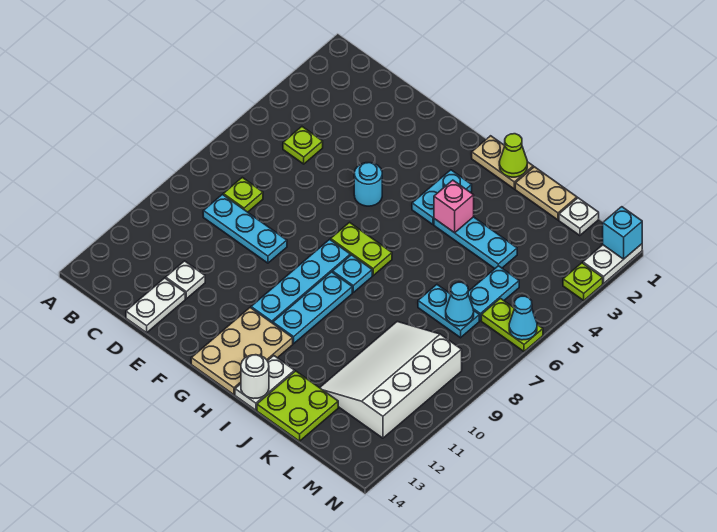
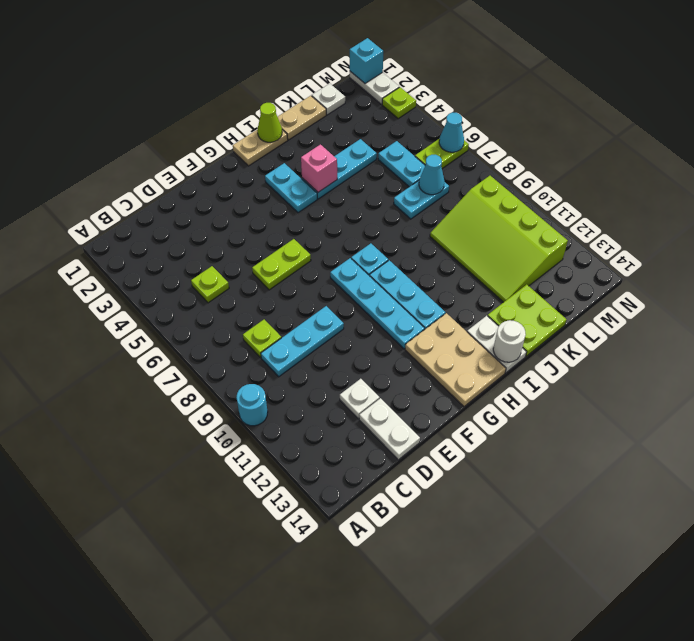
cyan 1x1 round brick [354,163,382,206] -> cyan 1x1 round brick moved to [236,384,268,426]
lime 1x2 plate [331,222,392,276] -> lime 1x2 plate moved to [252,239,311,290]
white 3x4 slope [320,322,462,438] -> lime 3x4 slope [430,176,568,302]

